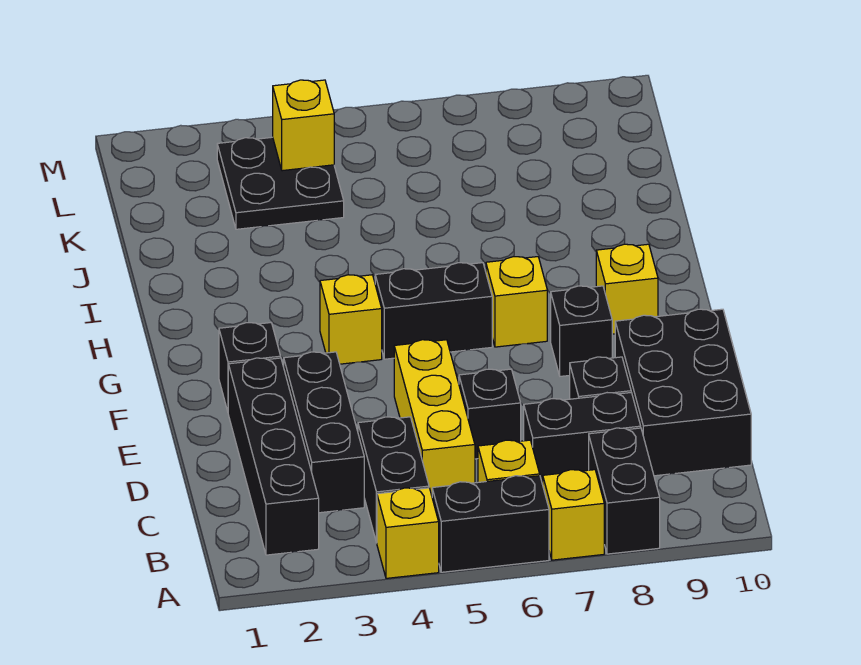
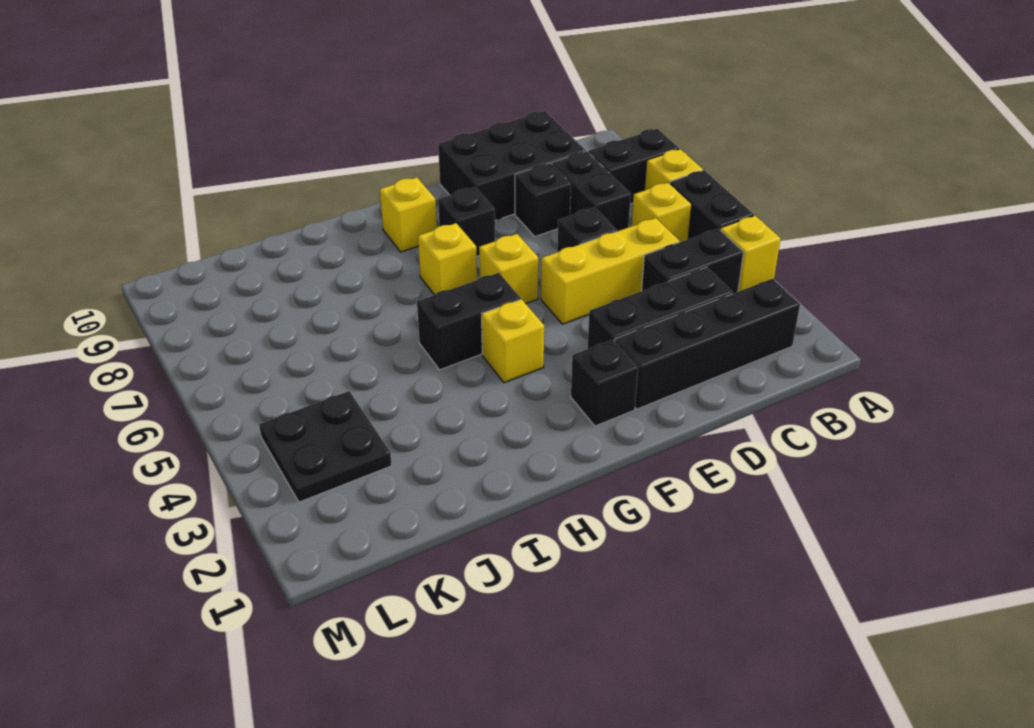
black 1x2 brick [375,263,492,359] -> black 1x2 brick turned to [417,273,521,370]
yellow 1x1 brick [273,80,334,171] -> yellow 1x1 brick moved to [479,234,538,303]

